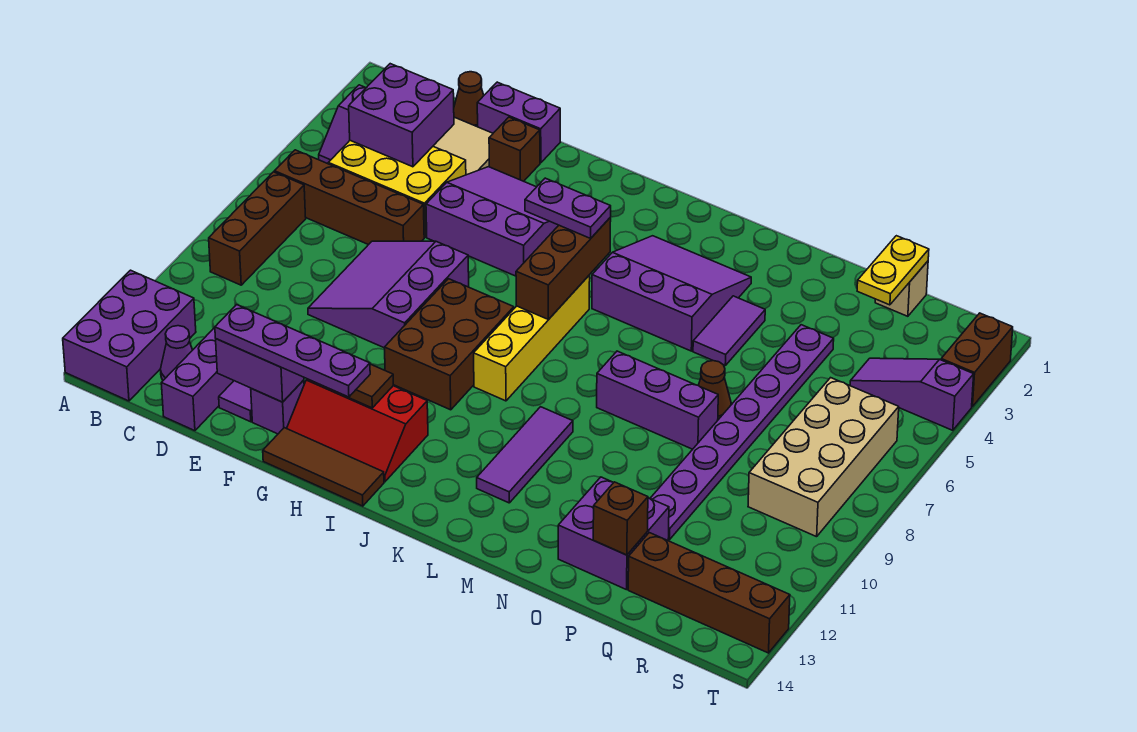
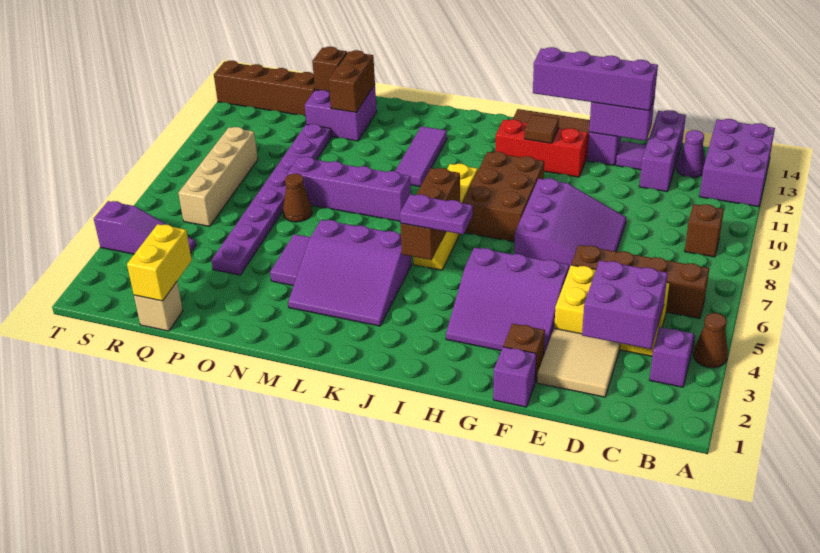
brown 1x3 brick [209,172,306,285] -> brown 1x1 brick [685,204,724,257]
brown 1x1 cone [454,72,484,127] -> brown 1x1 cone moved to [693,313,728,368]
purple 1x2 brick [477,82,560,163] -> purple 1x1 brick [493,347,536,407]
purple 1x4 plate [215,305,370,397] -> purple 1x4 brick [533,47,658,111]
purple 1x3 brick [597,351,718,449] -> purple 1x4 brick [287,157,411,221]
yellow 1x2 plate [857,236,929,305] -> yellow 1x2 brick [127,224,192,301]
tan 2x4 brick [748,378,899,537] -> tan 1x4 brick [178,127,258,226]
brown 1x2 brick [941,313,1013,407] -> brown 1x2 brick moved to [329,50,375,112]

